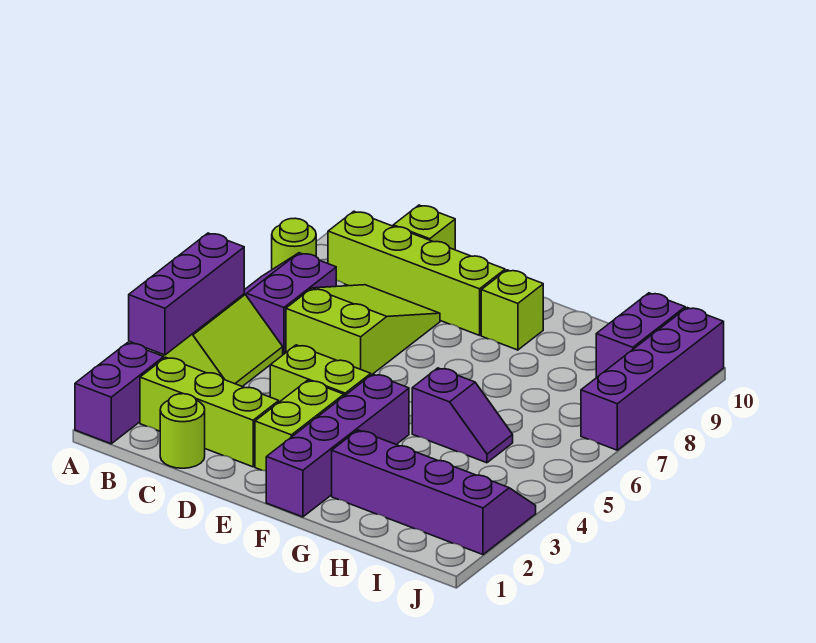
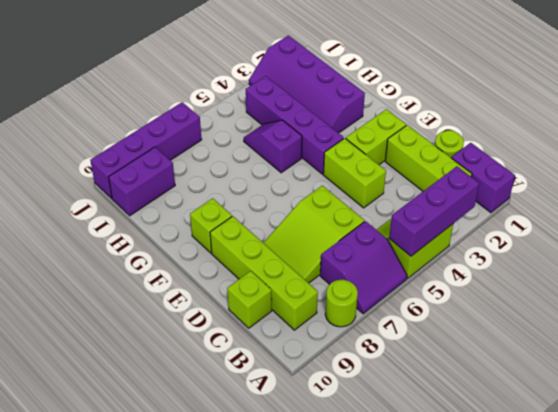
purple 1x2 brick [75,343,164,444] -> purple 1x2 brick turned to [452,143,515,213]
purple 1x4 brick [266,374,409,517] -> purple 1x4 brick turned to [246,76,344,174]

